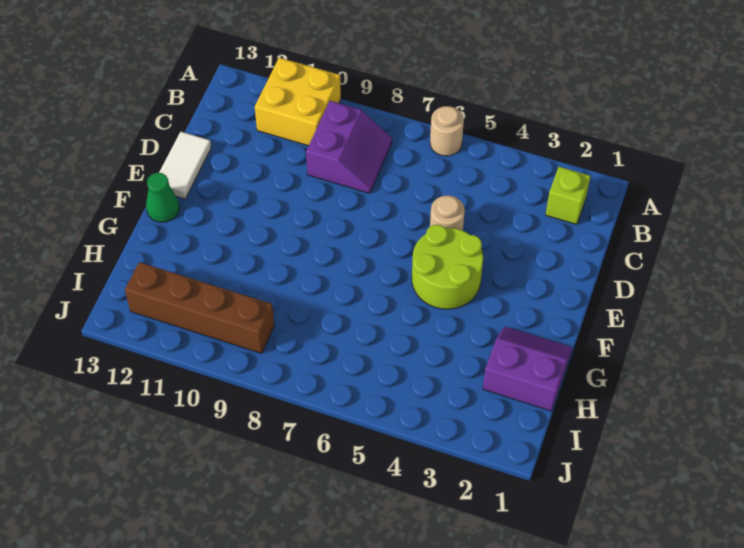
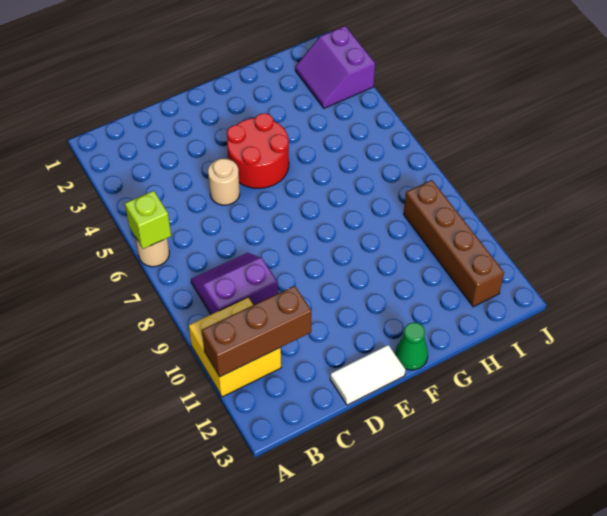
none -> brown 1x3 brick [202,286,311,377]
lime 1x1 brick [545,167,590,225] -> lime 1x1 brick moved to [125,191,171,249]
lime 2x2 round brick [412,225,483,309] -> red 2x2 round brick [227,113,289,188]
purple 2x2 slope [483,327,572,411] -> purple 2x2 slope moved to [295,26,375,108]

